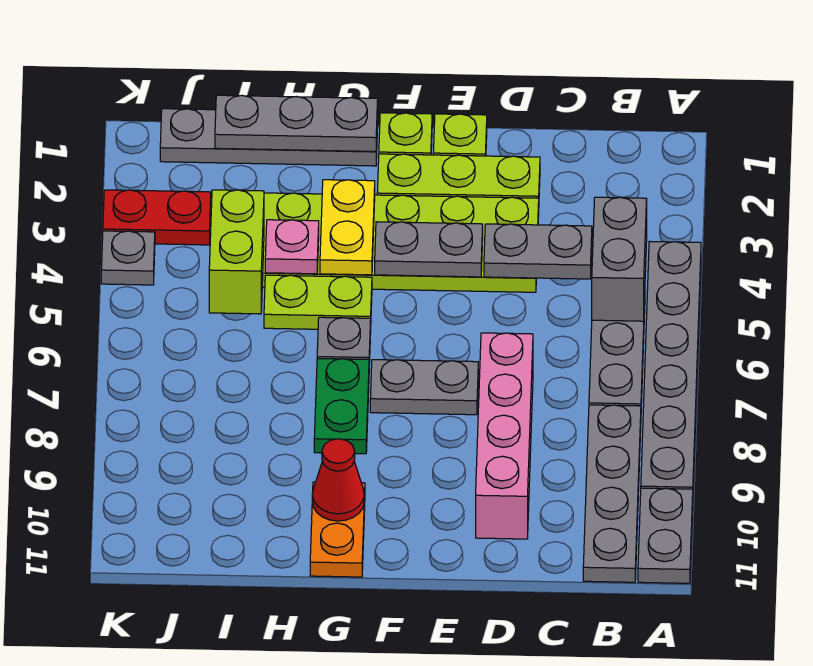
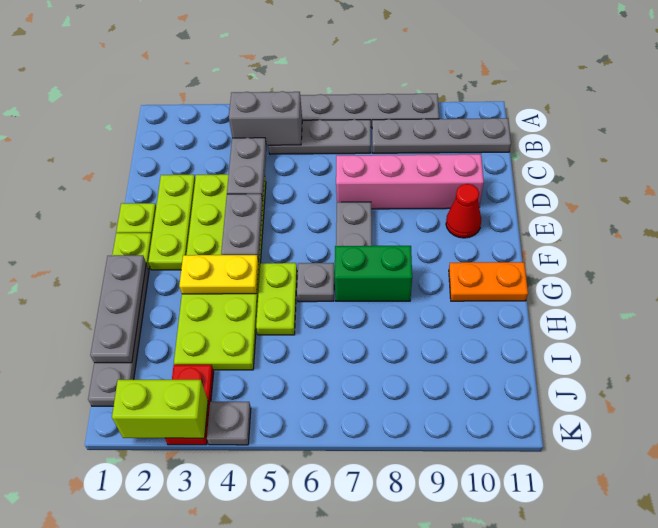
grey 1x2 plate [638,488,693,583] -> none
green 1x2 plate [314,359,369,454] -> green 1x2 brick [335,246,412,301]
red 1x1 cone [312,439,364,521] -> red 1x1 cone moved to [446,184,481,238]
pink 1x1 plate [265,220,319,274] -> none
lime 1x2 brick [209,190,264,314] -> lime 1x2 brick moved to [112,380,208,438]

